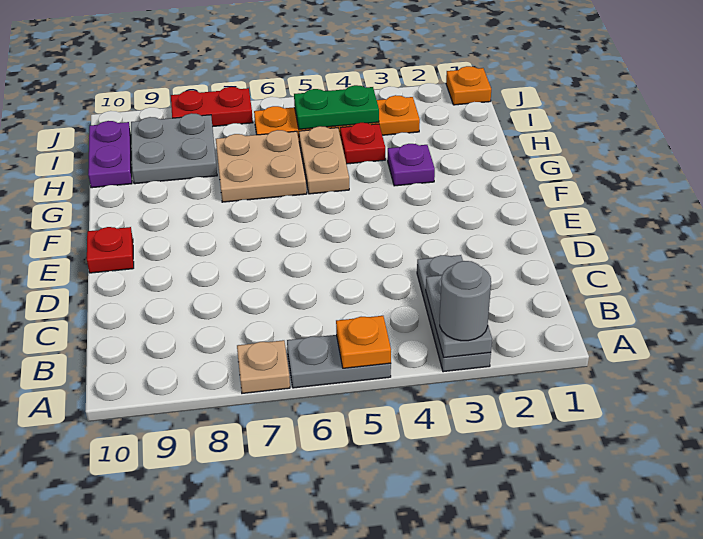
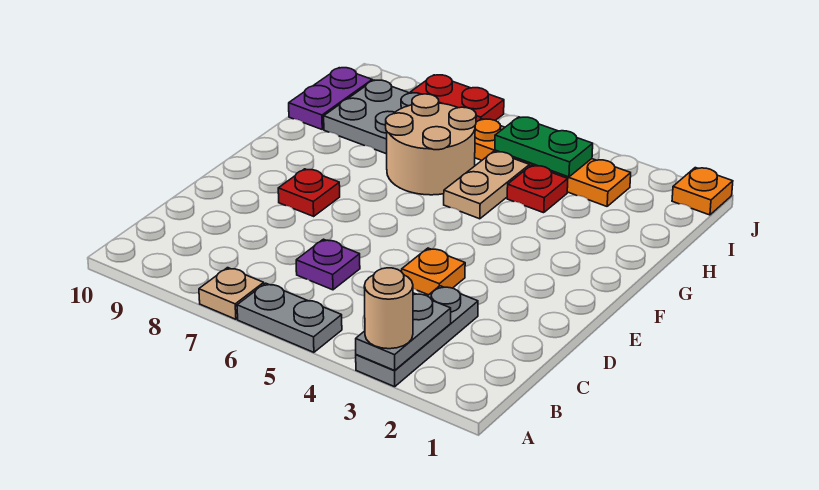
grey 1x1 round brick [440,261,491,341] -> tan 1x1 round brick [364,268,413,349]
orange 1x1 plate [336,316,391,368] -> orange 1x1 plate moved to [402,248,465,295]
red 1x1 plate [87,227,134,273] -> red 1x1 plate moved to [278,169,340,216]
purple 1x1 plate [388,144,435,186] -> purple 1x1 plate moved to [296,239,360,290]
tan 2x2 plate [216,130,307,202] -> tan 2x2 round brick [386,94,476,195]

